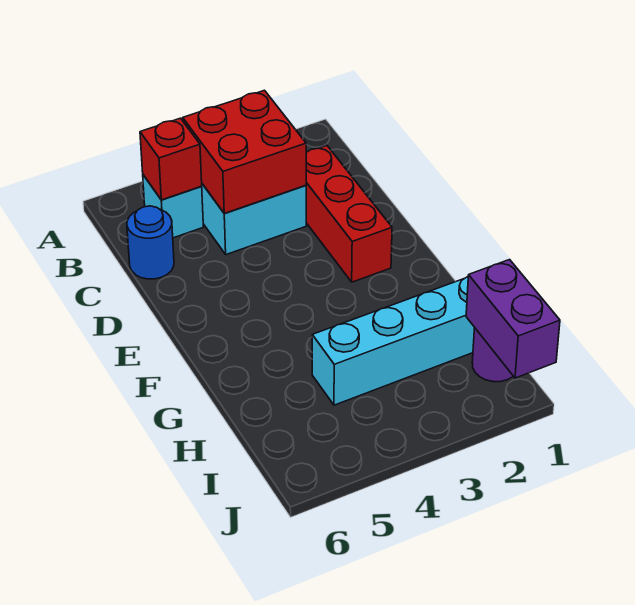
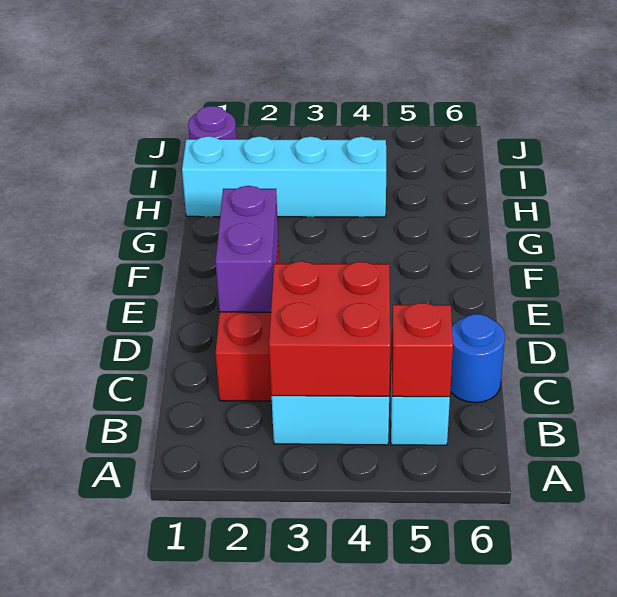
purple 1x2 brick [466,260,560,378] -> purple 1x2 brick moved to [215,186,278,312]

